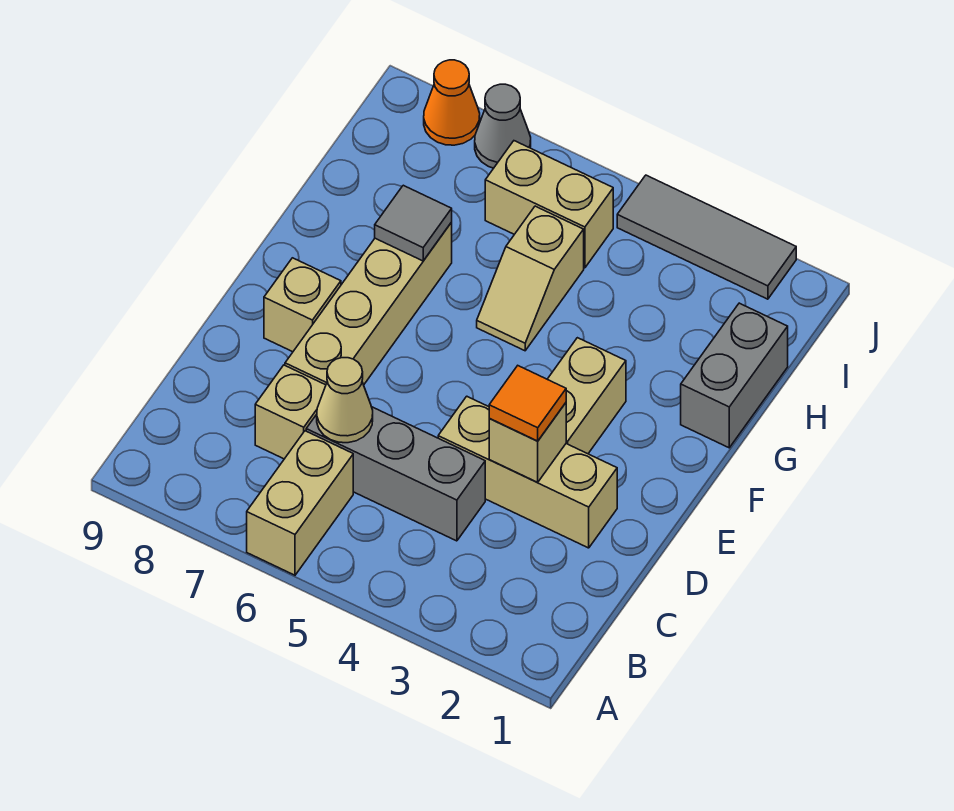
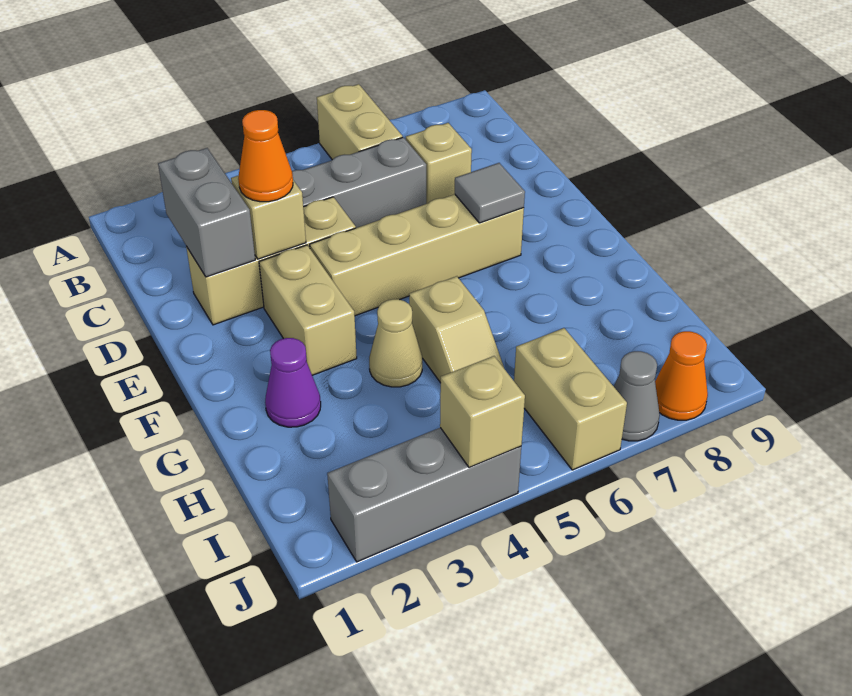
tan 1x1 cone [317,358,373,443] -> tan 1x1 cone moved to [369,299,422,387]
orange 1x1 tile [489,366,566,441] -> orange 1x1 cone [238,110,293,202]
tan 1x4 brick [285,222,452,385] -> tan 1x4 brick turned to [310,194,524,316]
tan 1x1 brick [264,258,341,352] -> tan 1x1 brick moved to [440,356,525,467]
grey 1x2 brick [681,303,788,448] -> grey 1x2 brick moved to [158,148,255,277]
none -> purple 1x1 cone [265,338,321,427]
tan 1x2 slope [477,206,584,351] -> tan 1x2 slope turned to [409,276,504,383]
grey 1x1 tile [375,185,452,261] -> grey 1x1 tile moved to [455,163,525,223]
tan 1x2 brick [485,141,613,268] -> tan 1x2 brick turned to [514,328,627,470]
grey 1x3 tile [617,175,796,299] -> grey 1x3 brick [327,428,521,562]

